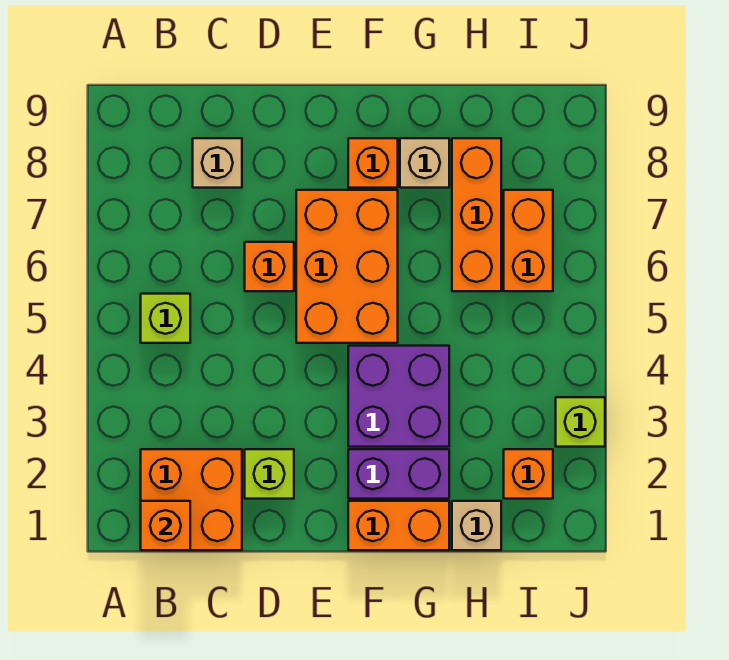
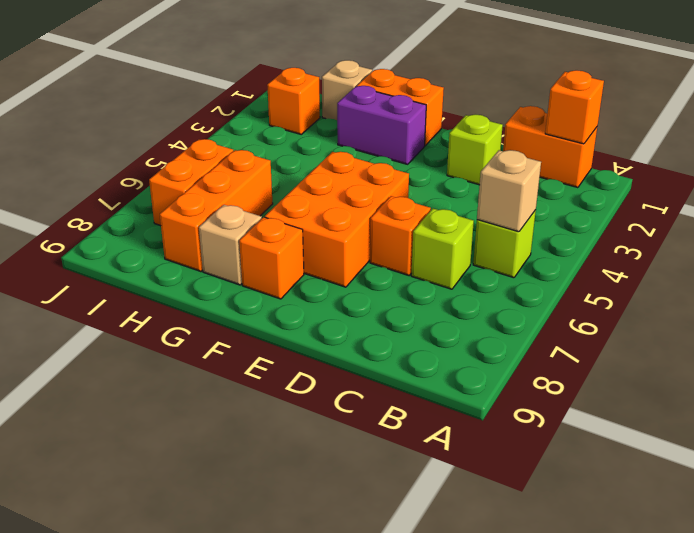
orange 2x2 brick [141,449,242,550] -> orange 1x2 brick [503,106,597,188]
tan 1x1 brick [193,138,242,188] -> tan 1x1 brick moved to [477,150,541,232]
purple 2x2 brick [348,346,449,447] -> none
lime 1x1 brick [556,397,605,447] -> lime 1x1 brick moved to [411,209,474,289]

